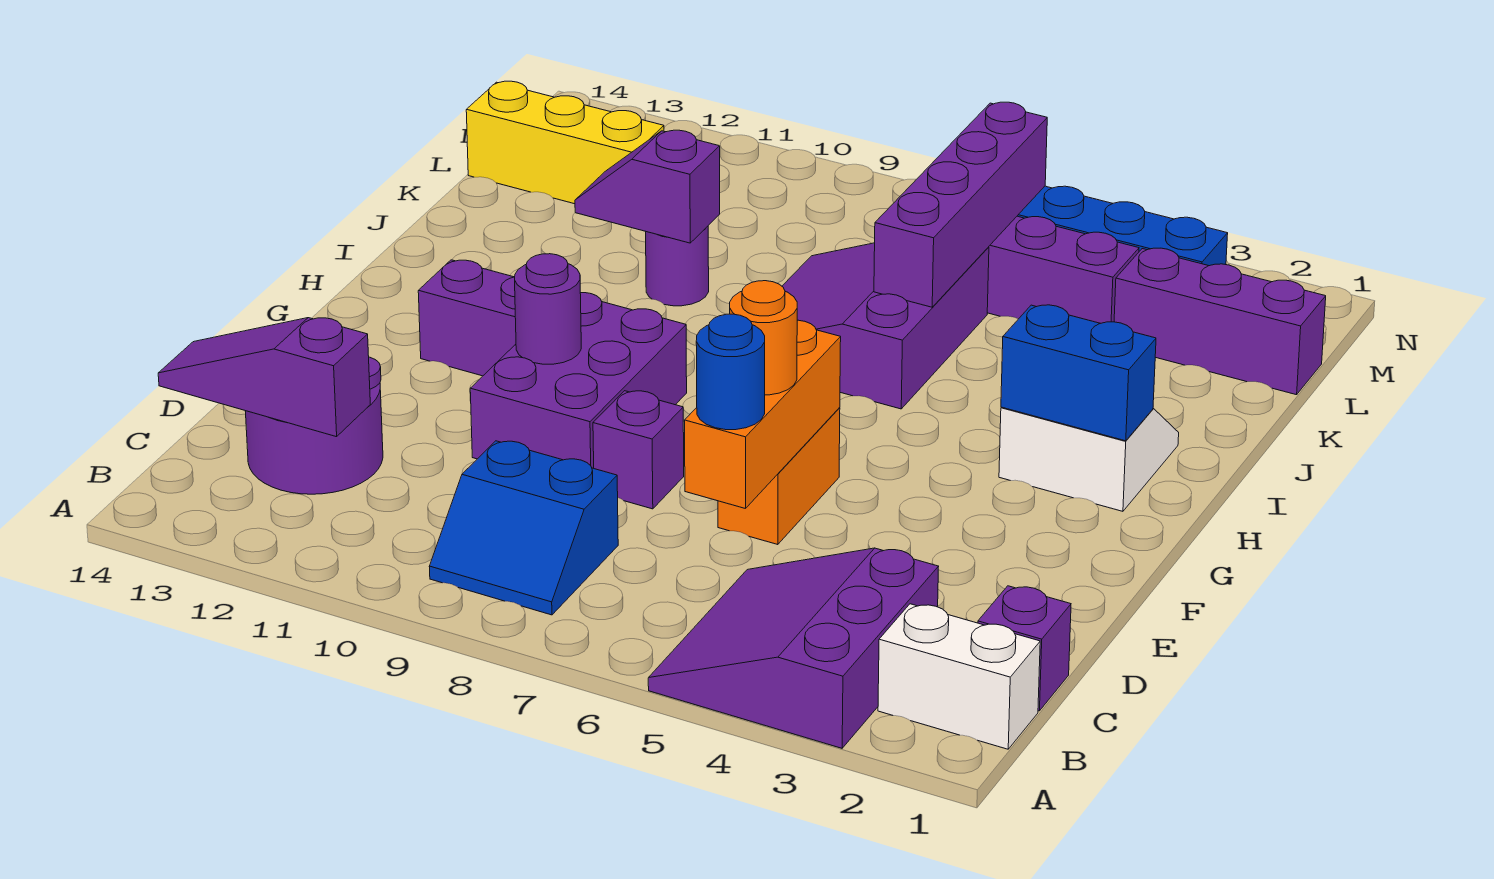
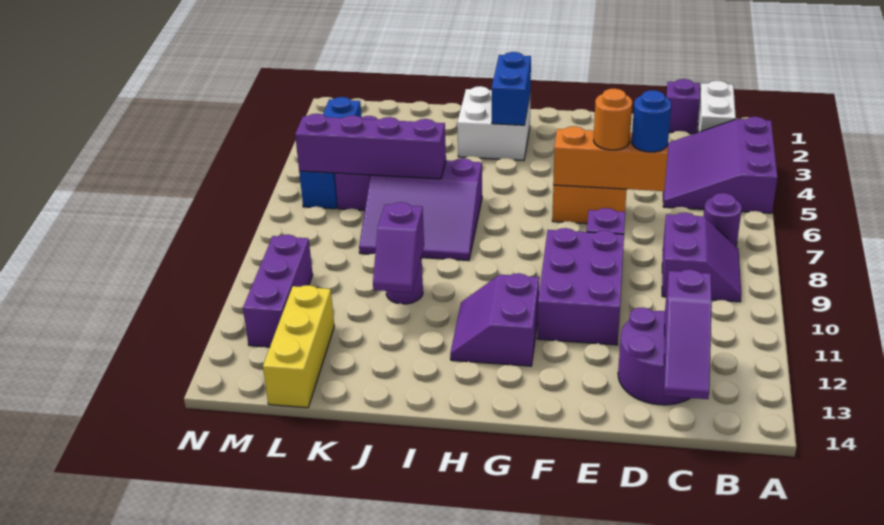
purple 3x3 slope [648,548,939,748] -> purple 3x3 slope turned to [663,117,777,213]
blue 2x2 slope [429,441,618,615] -> purple 2x2 slope [662,213,741,302]
purple 2x3 brick [470,293,687,468] -> purple 2x3 brick turned to [537,228,624,345]
purple 1x1 round brick [515,254,581,364] -> purple 1x1 round brick moved to [704,193,742,246]
white 2x2 slope [999,407,1179,511] -> white 2x2 brick [457,86,531,161]
purple 1x3 brick [1114,248,1326,395] -> purple 1x3 brick moved to [243,235,313,347]

